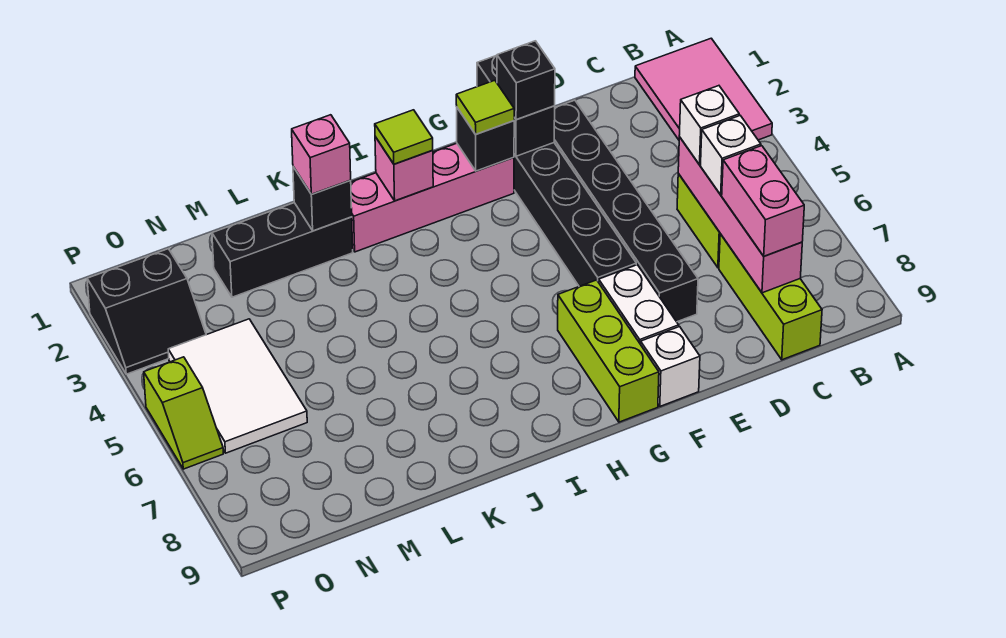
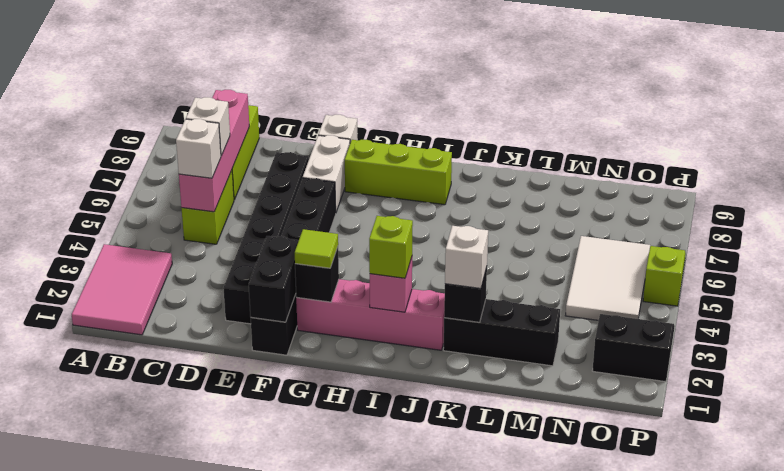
pink 1x2 brick [722,146,804,256] -> none
black 1x1 brick [497,41,555,120] -> none
lime 1x3 brick [558,280,659,422] -> lime 1x3 brick turned to [345,140,452,205]
lime 1x1 tile [375,110,433,164] -> lime 1x1 brick [369,216,413,278]
pink 1x1 brick [292,115,351,194] -> white 1x1 brick [445,226,488,289]

